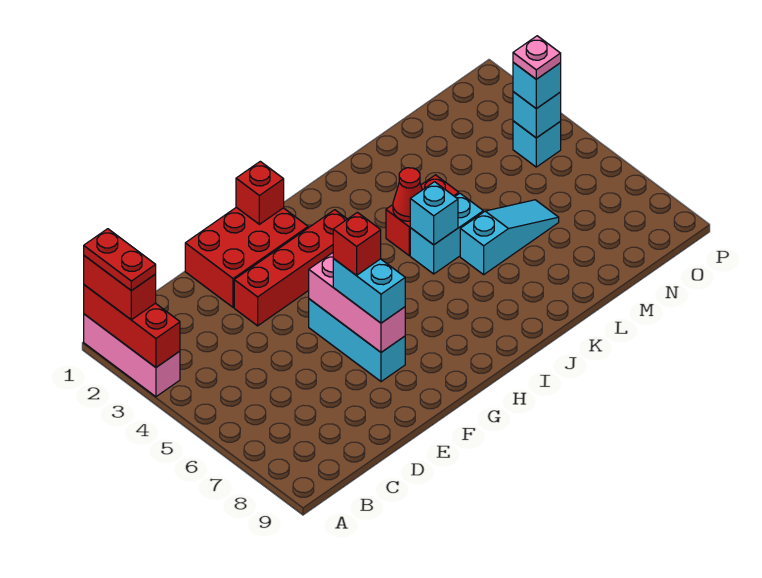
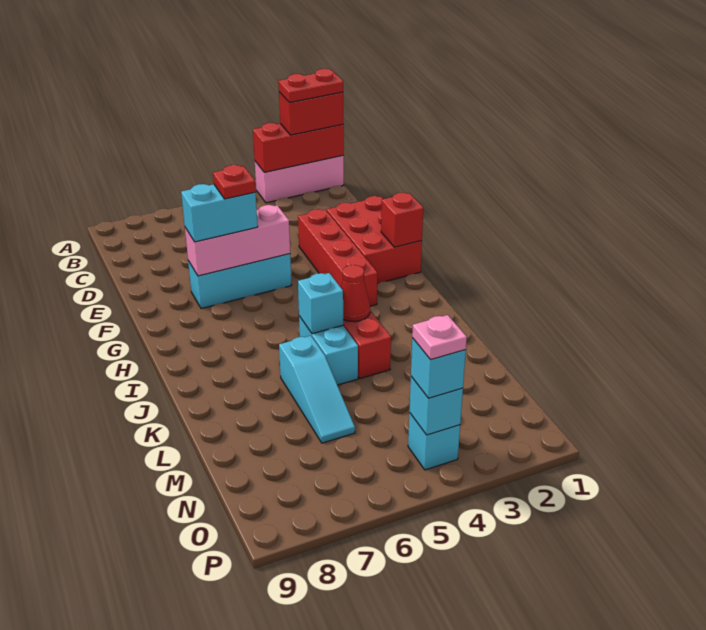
red 1x1 brick [333,212,381,275] -> red 1x1 plate [213,165,256,199]

